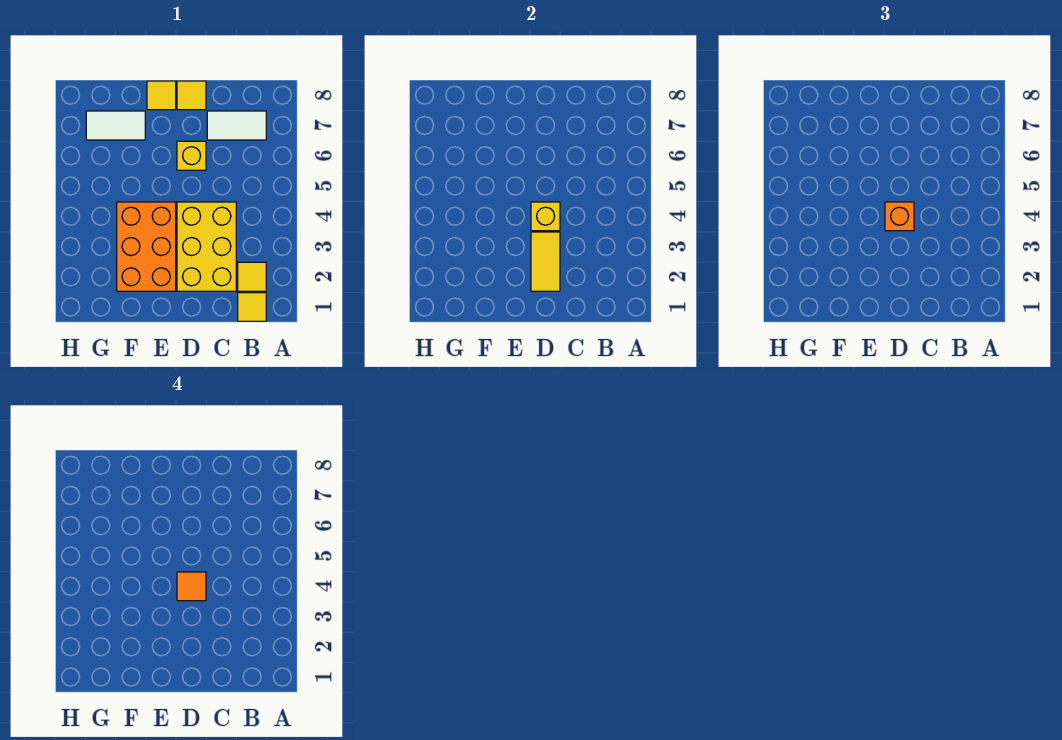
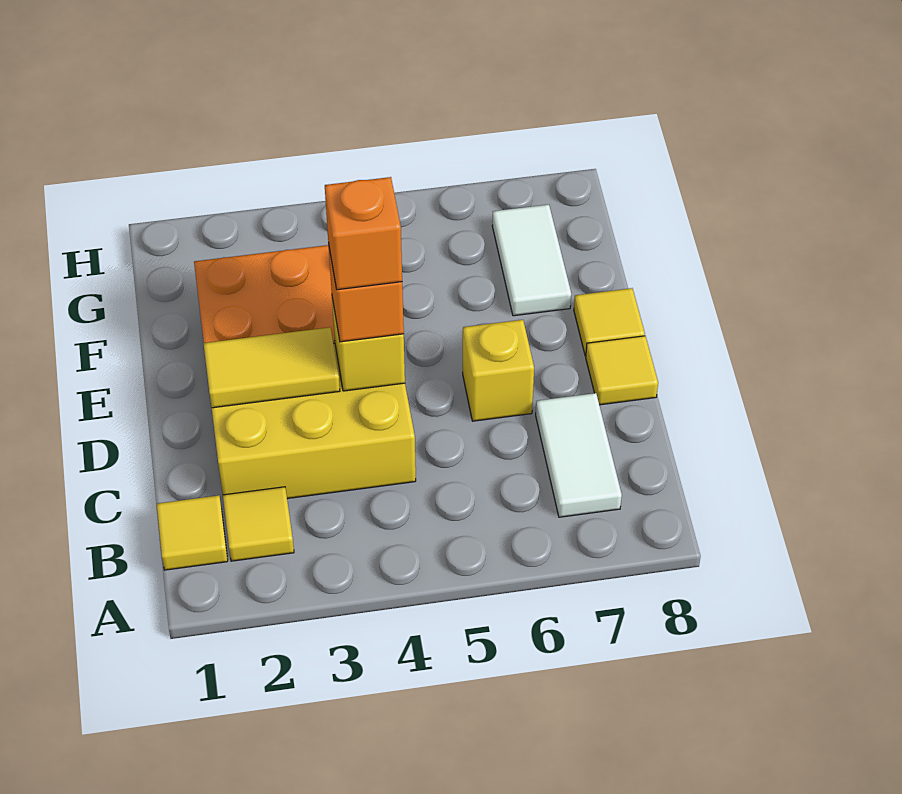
orange 1x1 tile [177,572,206,601] -> orange 1x1 brick [325,177,402,290]

